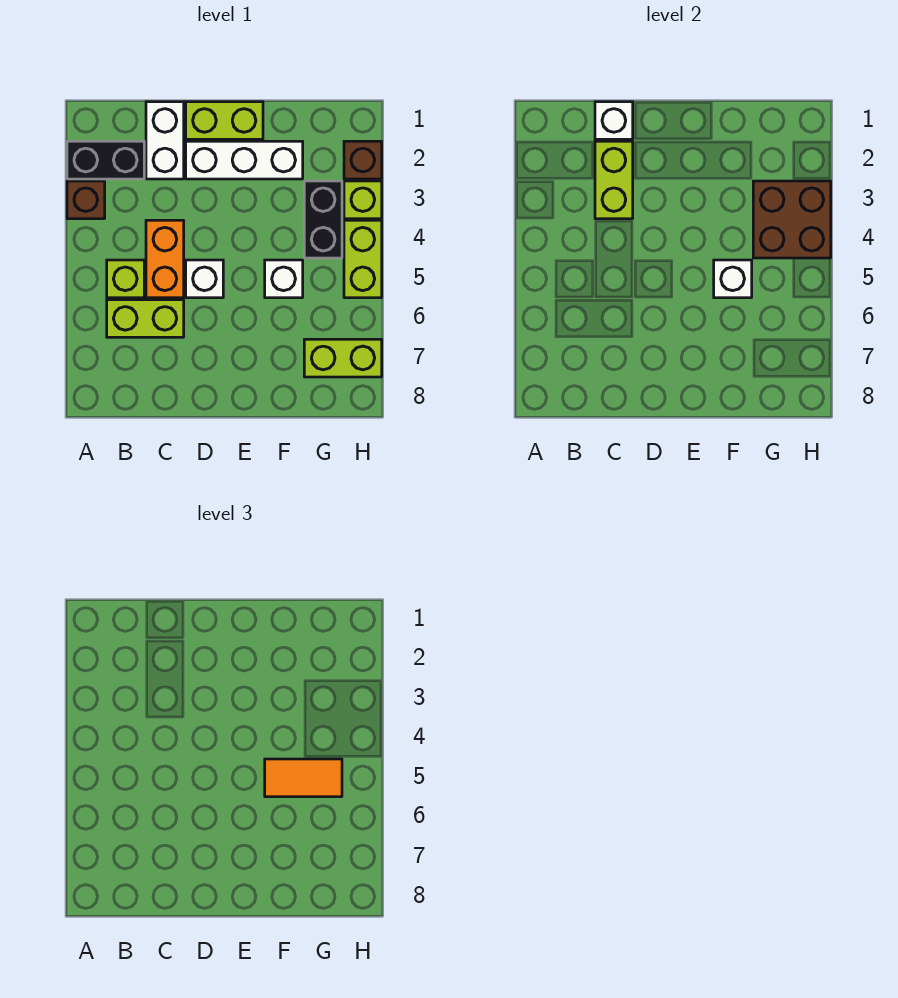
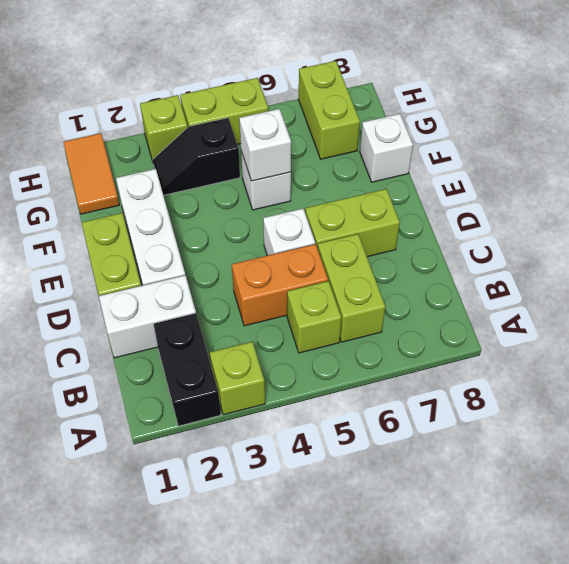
brown 1x1 brick [67,181,105,219] -> lime 1x1 brick [210,342,265,415]
white 1x1 brick [595,102,633,139] -> white 1x1 brick moved to [360,114,413,182]
lime 1x2 brick [595,141,633,219] -> lime 1x2 brick moved to [305,189,400,257]
orange 1x2 tile [265,759,342,797] -> orange 1x2 tile moved to [63,133,119,214]
black 1x2 brick [304,181,342,258] -> black 1x2 slope [153,118,240,195]
brown 2x2 brick [753,181,831,258] -> none
brown 1x1 brick [344,141,382,179] -> none

